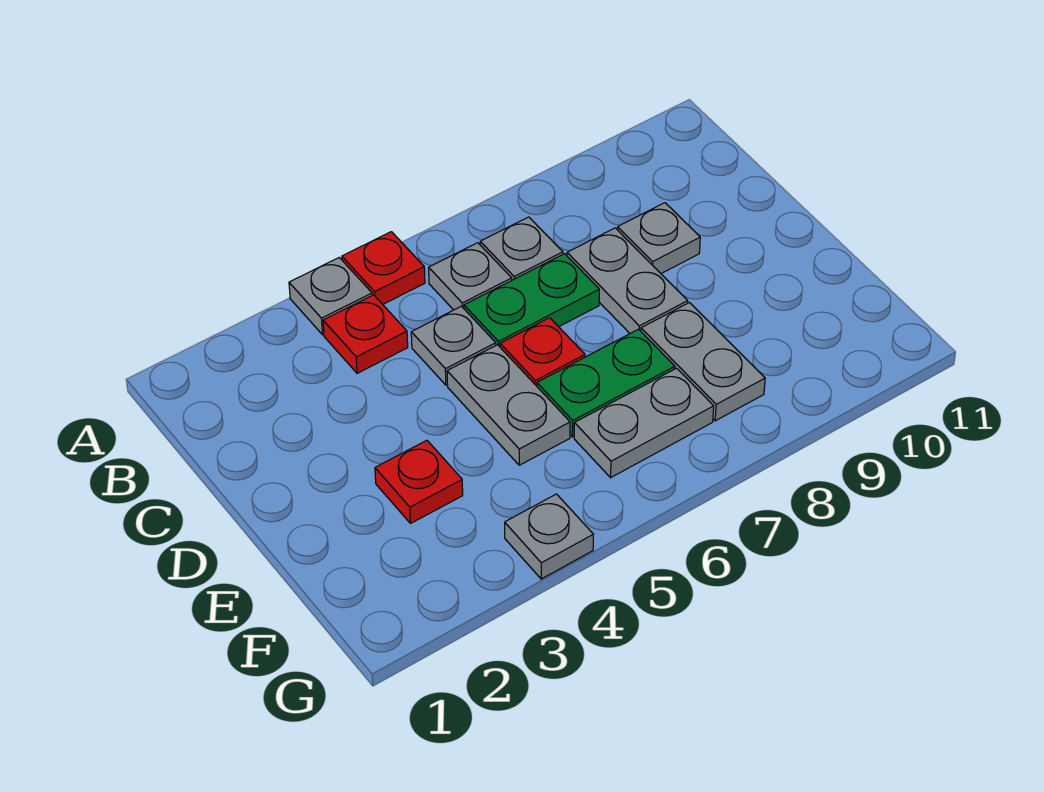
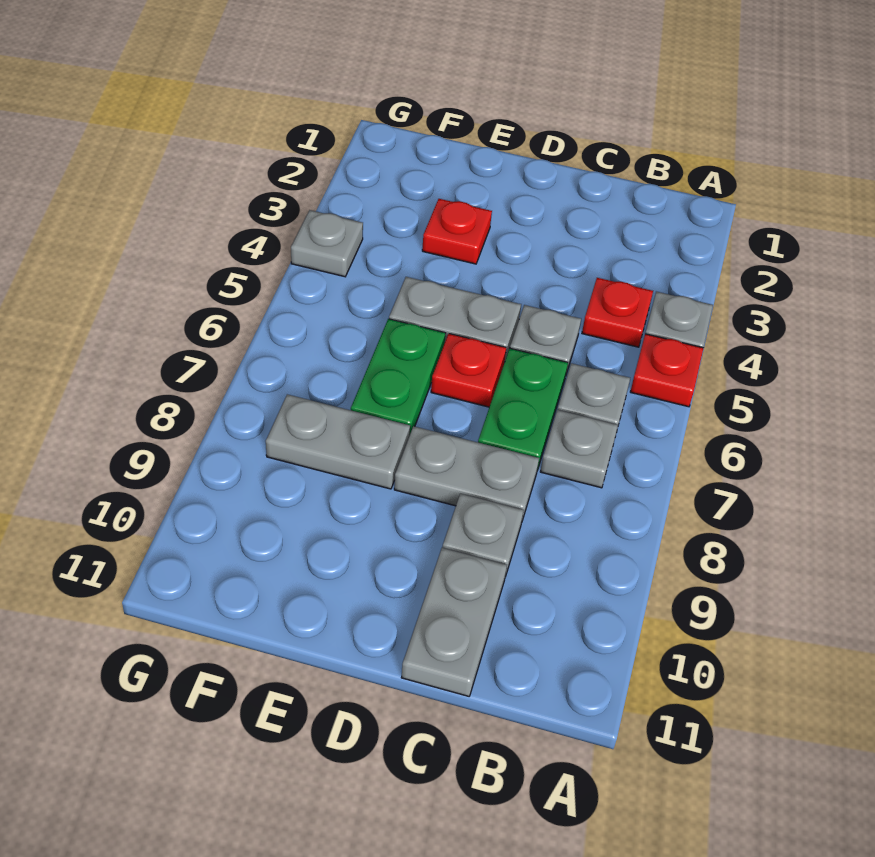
grey 1x2 plate [574,368,714,478] -> grey 1x2 plate moved to [401,548,507,696]

